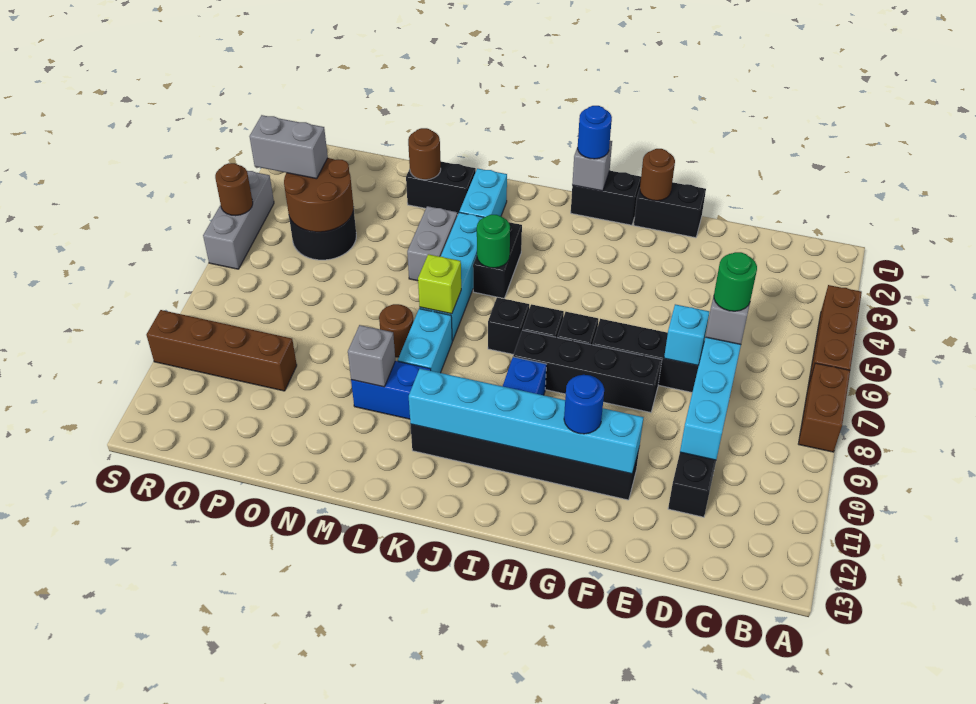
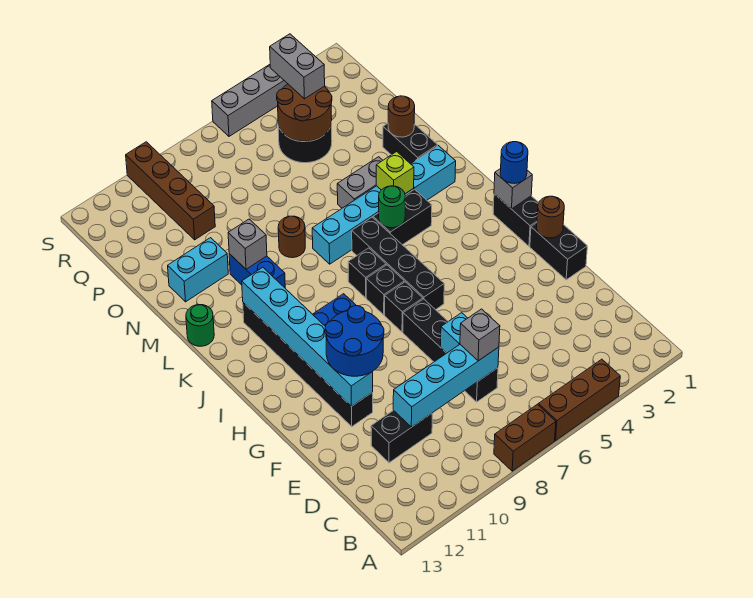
green 1x1 round brick [714,252,757,311] -> green 1x1 round brick moved to [186,305,214,346]
black 1x4 brick [513,330,662,413] -> black 1x4 brick moved to [352,217,444,310]
blue 1x1 round brick [564,375,604,434] -> blue 2x2 round brick [325,306,384,376]
lime 1x1 brick [418,254,461,314] -> lime 1x1 brick moved to [376,152,414,194]
cyan 1x2 brick [398,309,452,373] -> cyan 1x2 brick moved to [168,238,228,302]
brown 1x1 round brick [215,163,253,216] -> none

